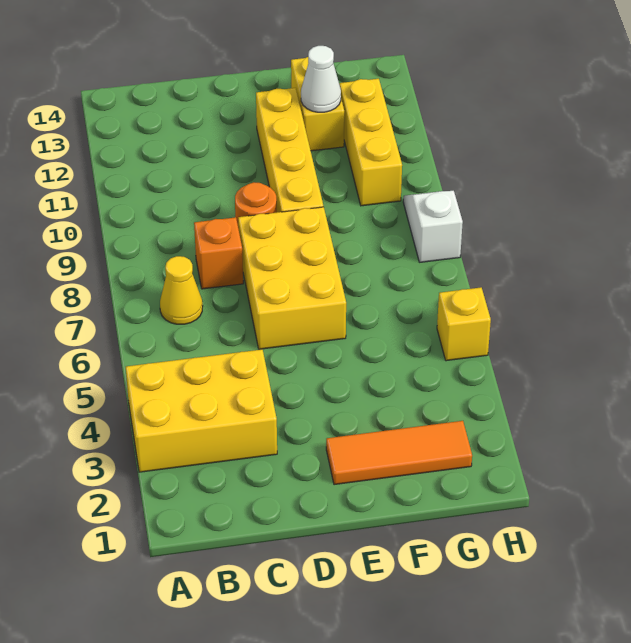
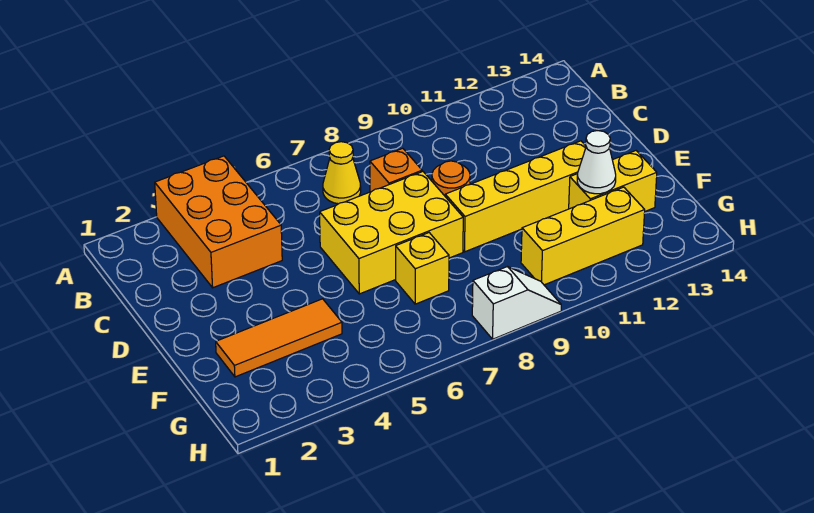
yellow 2x3 brick [126,349,277,472] -> orange 2x3 brick [155,156,282,288]
orange 1x3 tile [326,421,472,485] -> orange 1x3 tile turned to [216,299,342,377]
yellow 1x1 brick [437,288,491,361] -> yellow 1x1 brick moved to [396,233,449,304]

